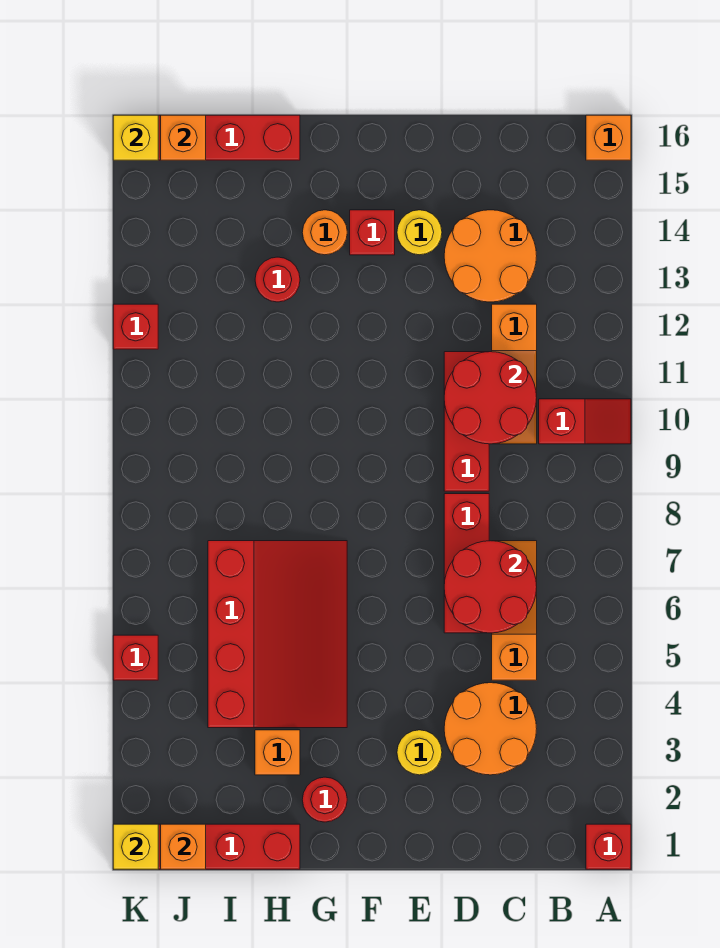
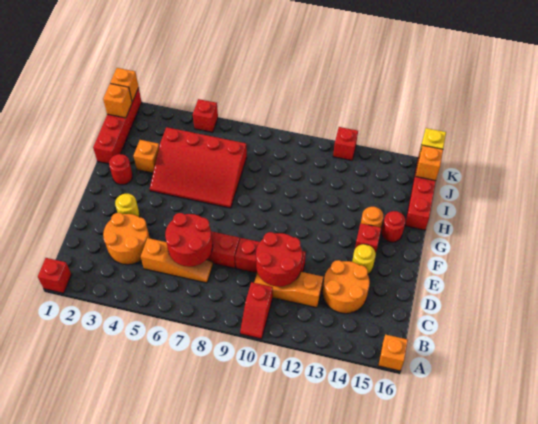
red 1x1 round brick [255,257,300,302] -> red 1x1 round brick moved to [381,211,406,242]
yellow 1x1 brick [113,824,158,869] -> orange 1x1 brick [110,68,139,102]

